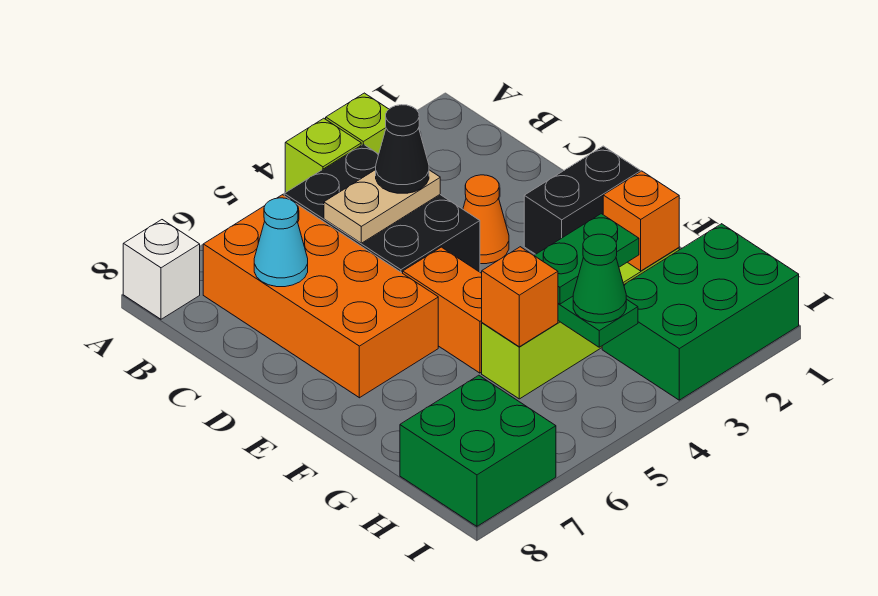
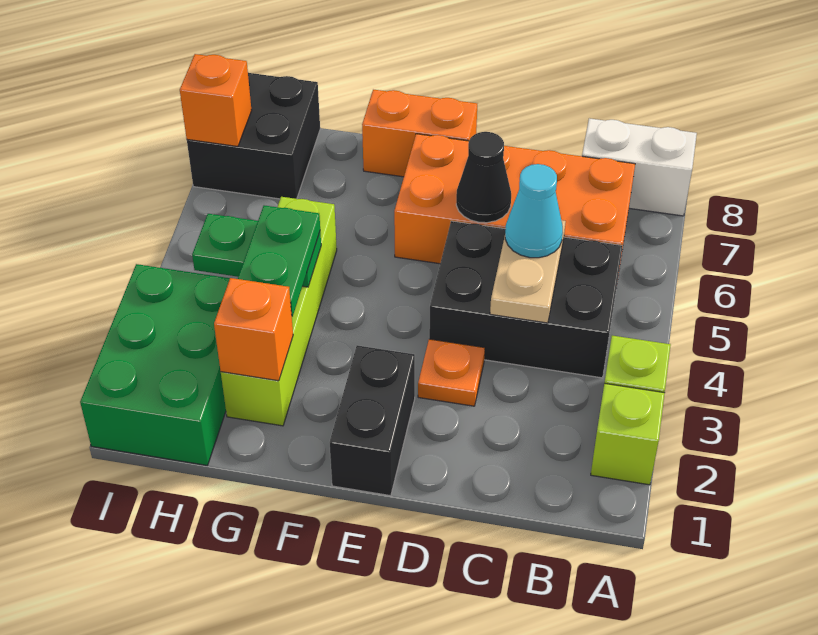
lime 1x1 brick [285,118,361,193] -> lime 1x1 brick moved to [591,383,665,485]
white 1x1 brick [123,220,200,319] -> white 1x2 brick [582,118,697,216]
black 1x1 cone [376,105,429,193] -> black 1x1 cone moved to [456,132,511,223]
cyan 1x1 cone [254,198,308,287] -> cyan 1x1 cone moved to [505,164,563,258]
orange 1x1 cone [463,175,509,264] -> orange 1x1 plate [418,339,485,406]
orange 1x2 brick [403,247,482,373] -> orange 1x2 brick moved to [362,90,477,177]
orange 1x1 brick [482,247,558,347] -> orange 1x1 brick moved to [180,54,252,146]
green 1x1 cone [573,234,626,323] -> none
green 2x2 brick [400,375,556,526] -> black 2x2 brick [187,73,320,199]

